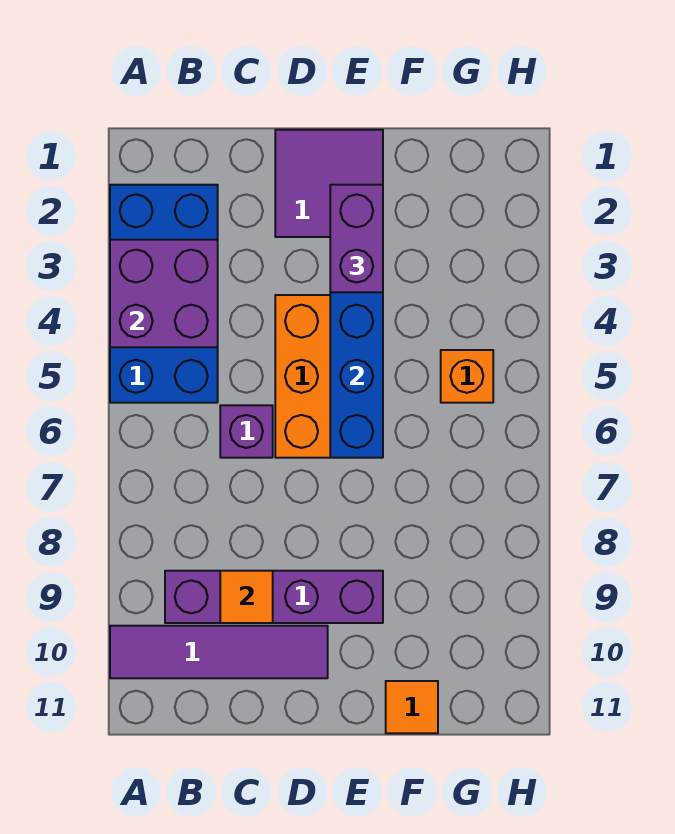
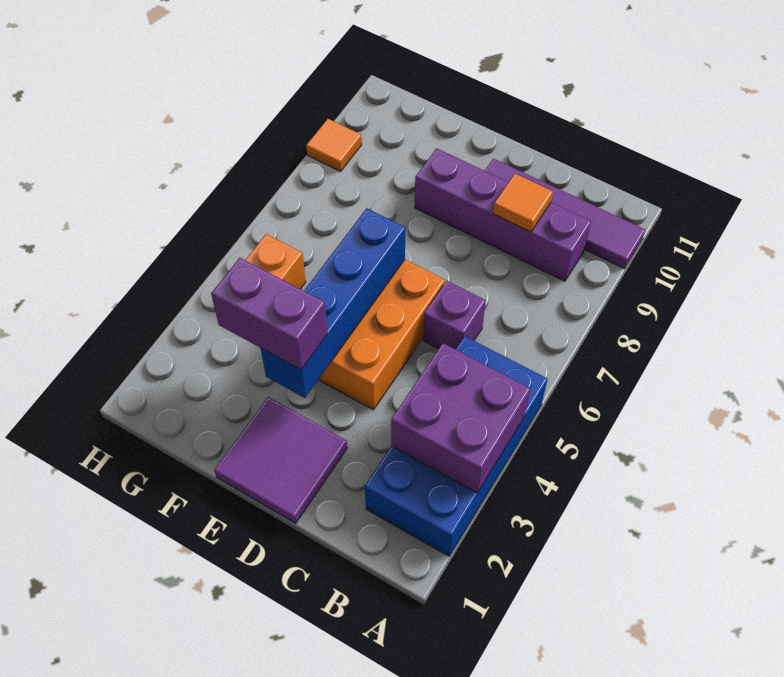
purple 1x2 brick [330,185,383,292] -> purple 1x2 brick turned to [211,258,328,370]
orange 1x1 tile [386,681,438,733] -> orange 1x1 tile moved to [306,119,362,172]

